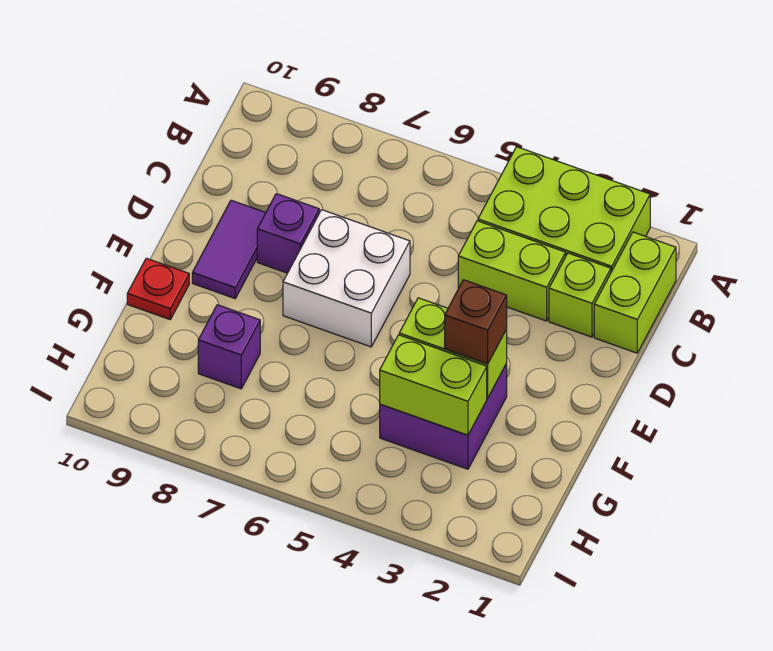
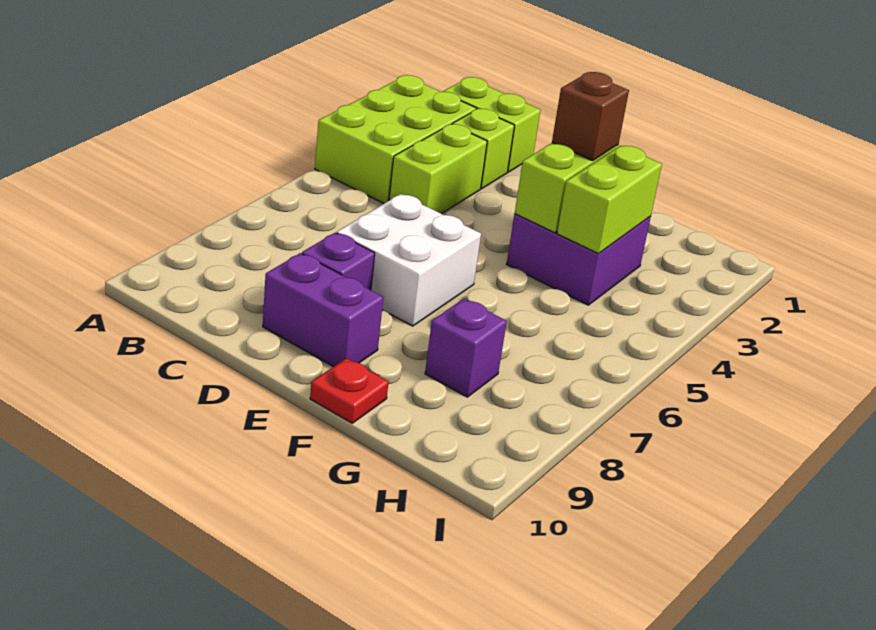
purple 1x2 tile [192,200,266,298] -> purple 1x2 brick [263,253,383,367]

